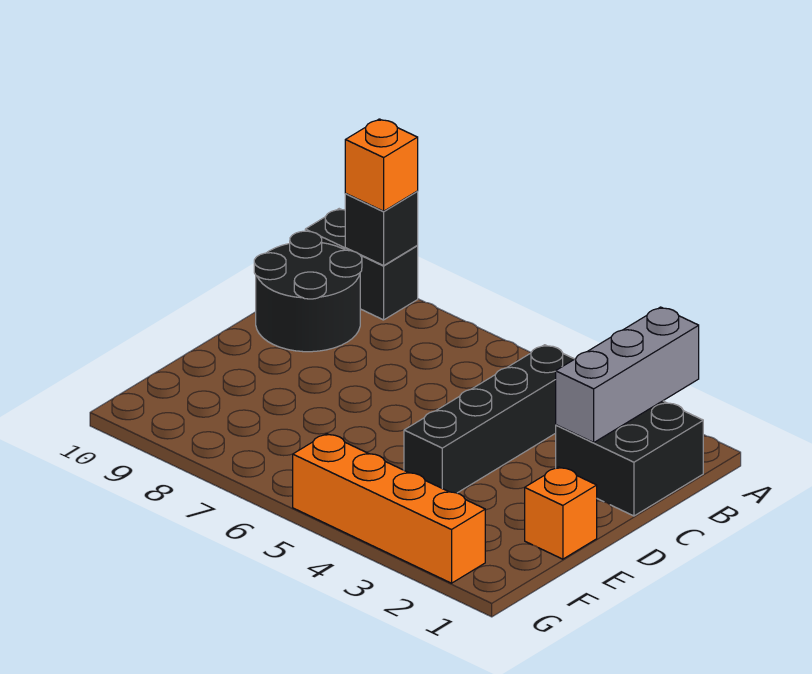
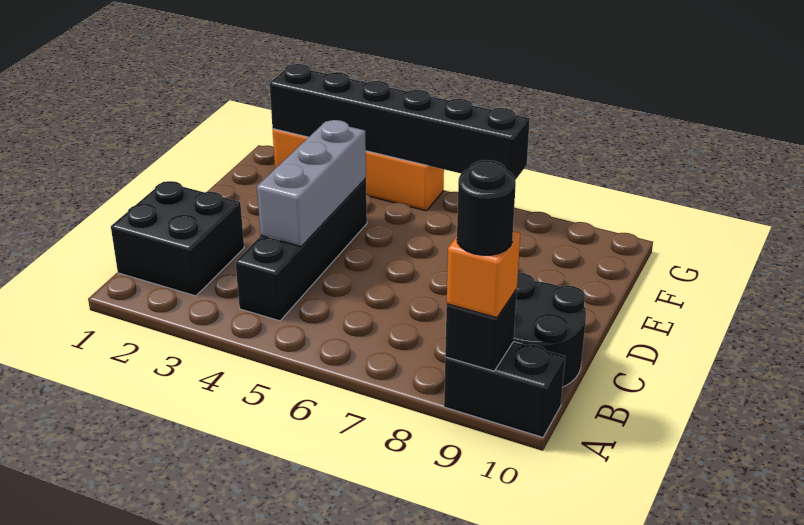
grey 1x3 brick [556,307,699,442] -> grey 1x3 brick moved to [257,120,366,247]
none -> black 1x1 round brick [457,160,516,255]
orange 1x1 brick [525,467,597,559] -> none
none -> black 1x6 brick [270,64,530,180]

